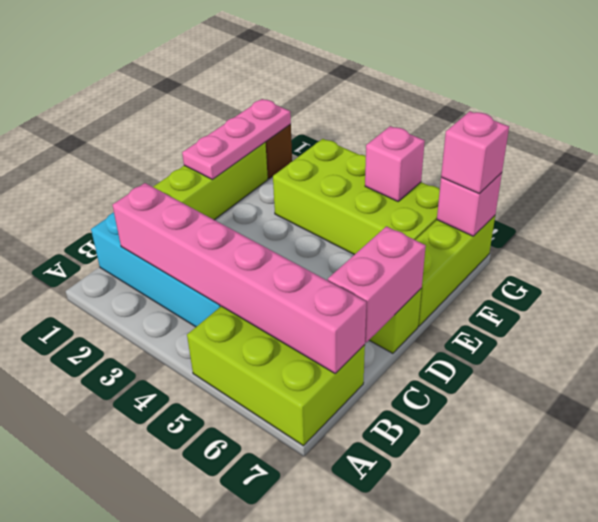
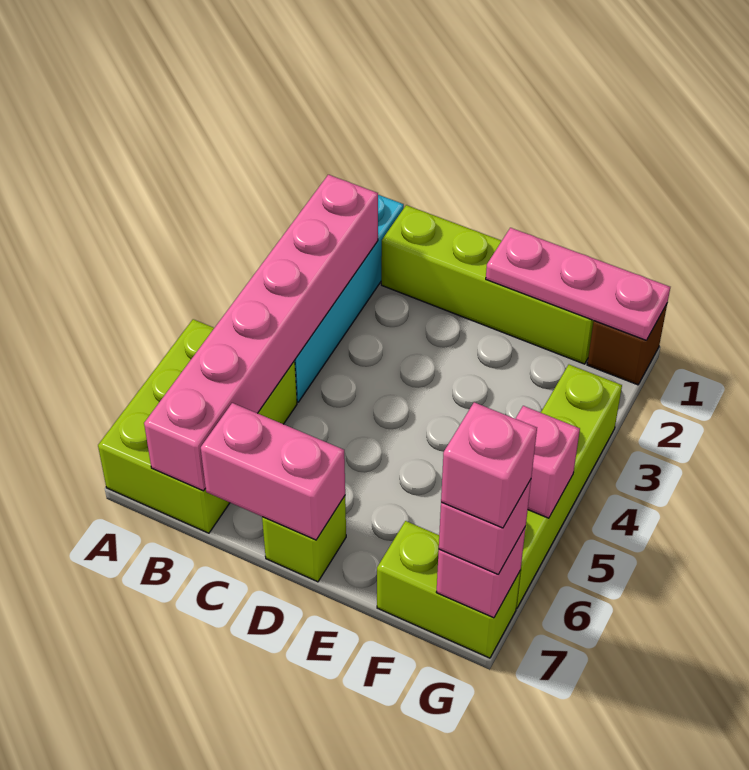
lime 1x3 brick [416,216,495,326] -> lime 1x2 brick [377,521,521,658]
lime 2x4 brick [273,139,440,255] -> lime 1x4 brick [516,365,622,608]
none -> pink 1x1 brick [441,402,537,528]

